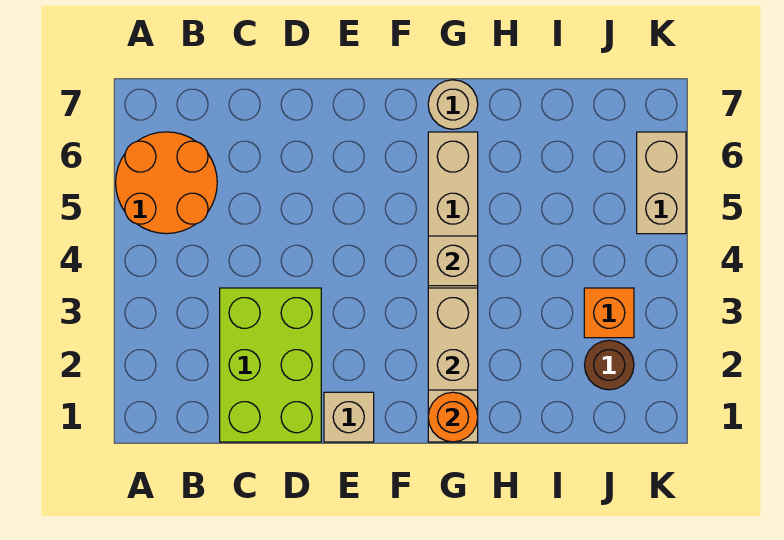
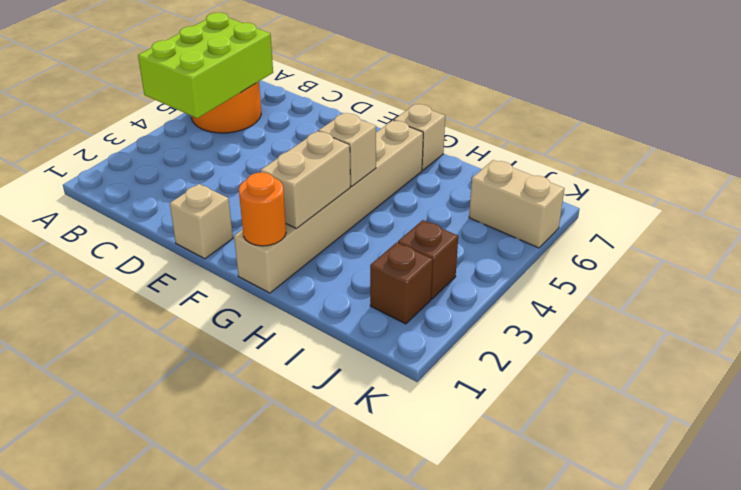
lime 2x3 brick [220,288,321,442] -> lime 2x3 brick moved to [138,13,273,118]
tan 1x1 round brick [428,80,478,129] -> tan 1x1 brick [394,104,445,170]
brown 1x1 round brick [585,340,634,390] -> brown 1x1 brick [370,242,433,324]
orange 1x1 brick [584,288,634,338] -> brown 1x1 brick [398,220,458,299]
tan 1x2 brick [637,132,686,234] -> tan 1x2 brick turned to [469,160,565,248]

